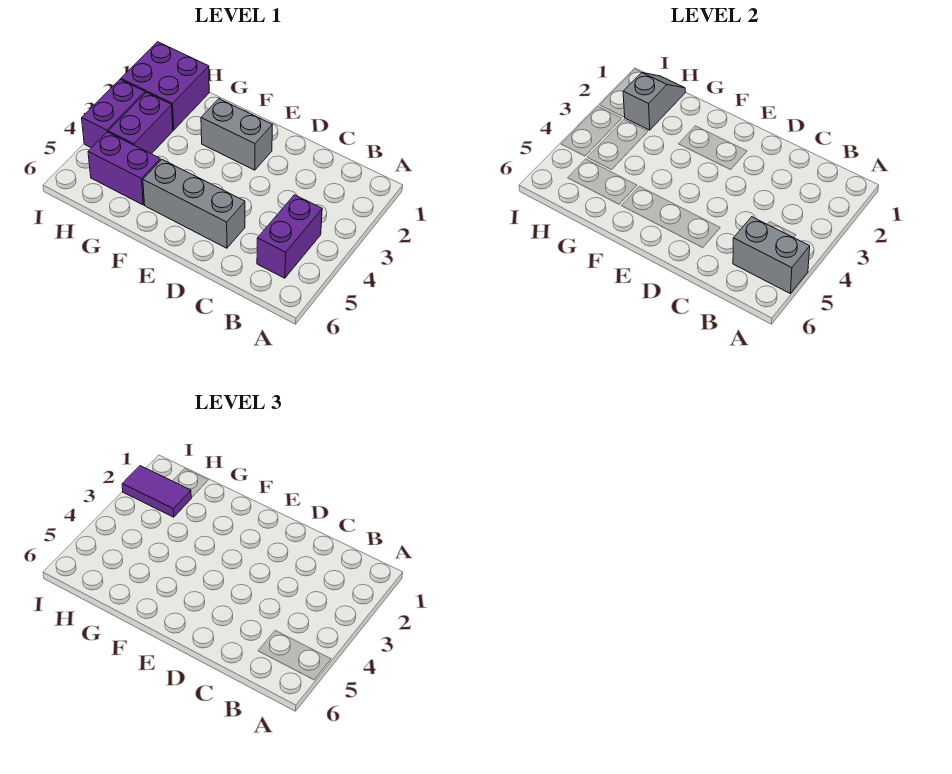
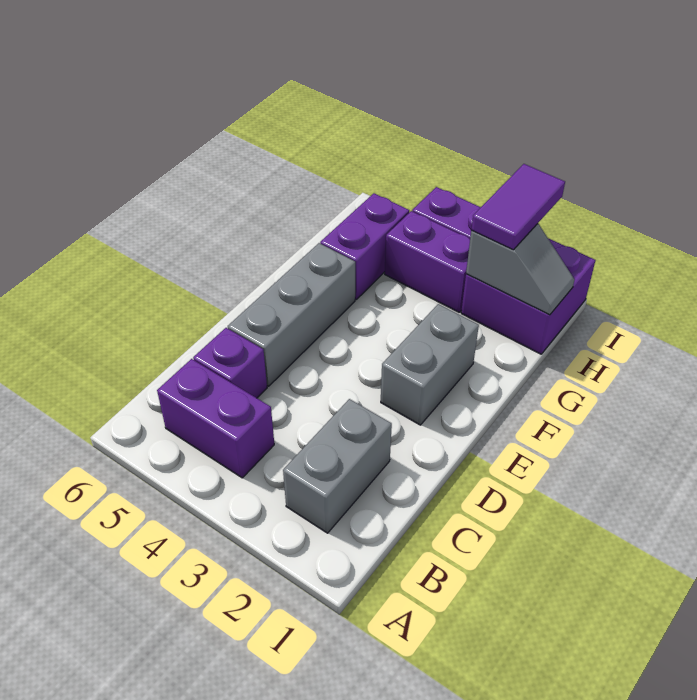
grey 1x2 brick [733,217,810,293] -> grey 1x2 brick moved to [283,399,392,533]
none -> purple 1x1 brick [193,328,267,398]

